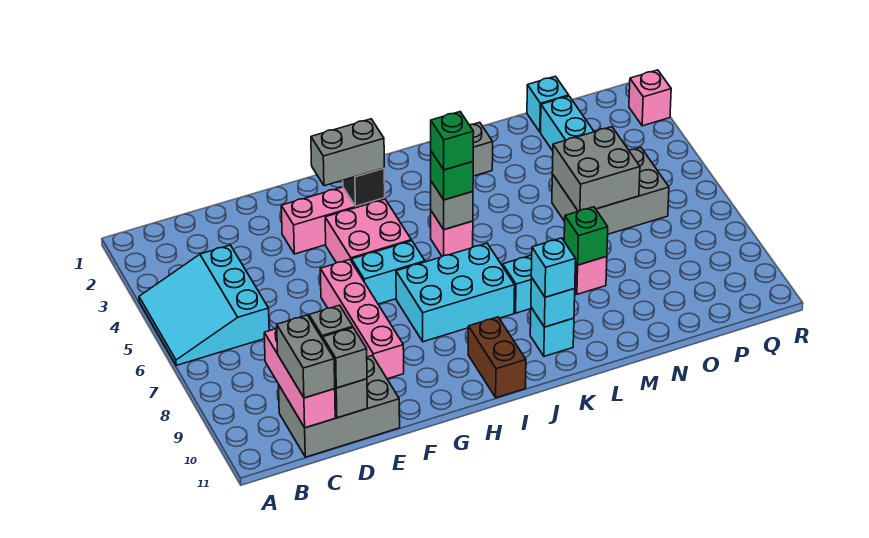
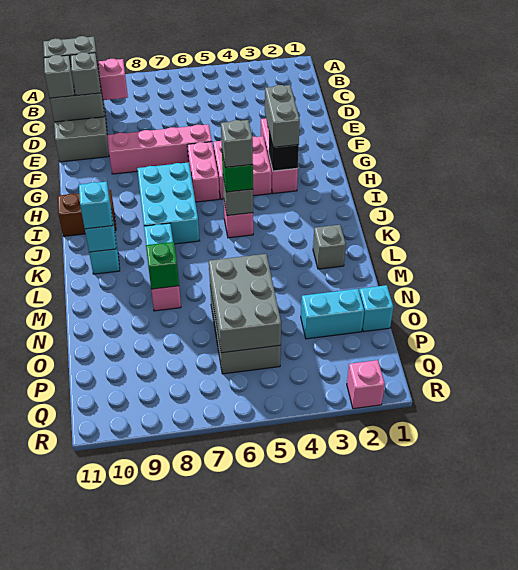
cyan 3x3 slope [139,245,269,365] -> none
cyan 1x2 brick [352,241,425,304] -> pink 1x2 brick [187,142,219,202]
green 1x1 brick [431,112,474,170] -> grey 1x1 brick [221,120,253,167]
grey 2x2 brick [552,127,640,211] -> grey 2x3 brick [209,254,281,353]

